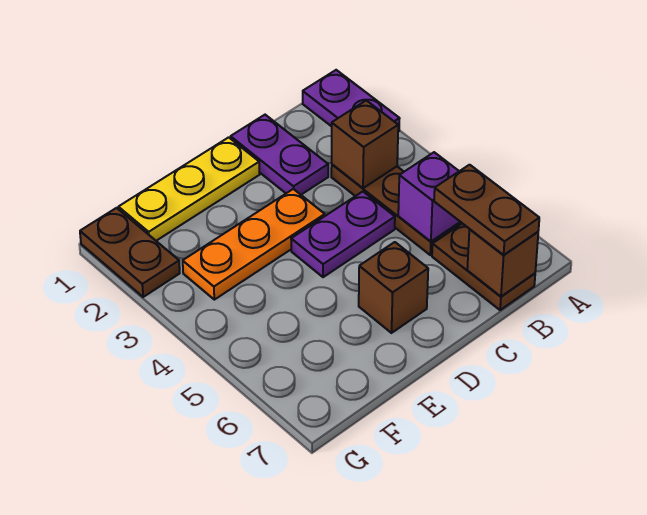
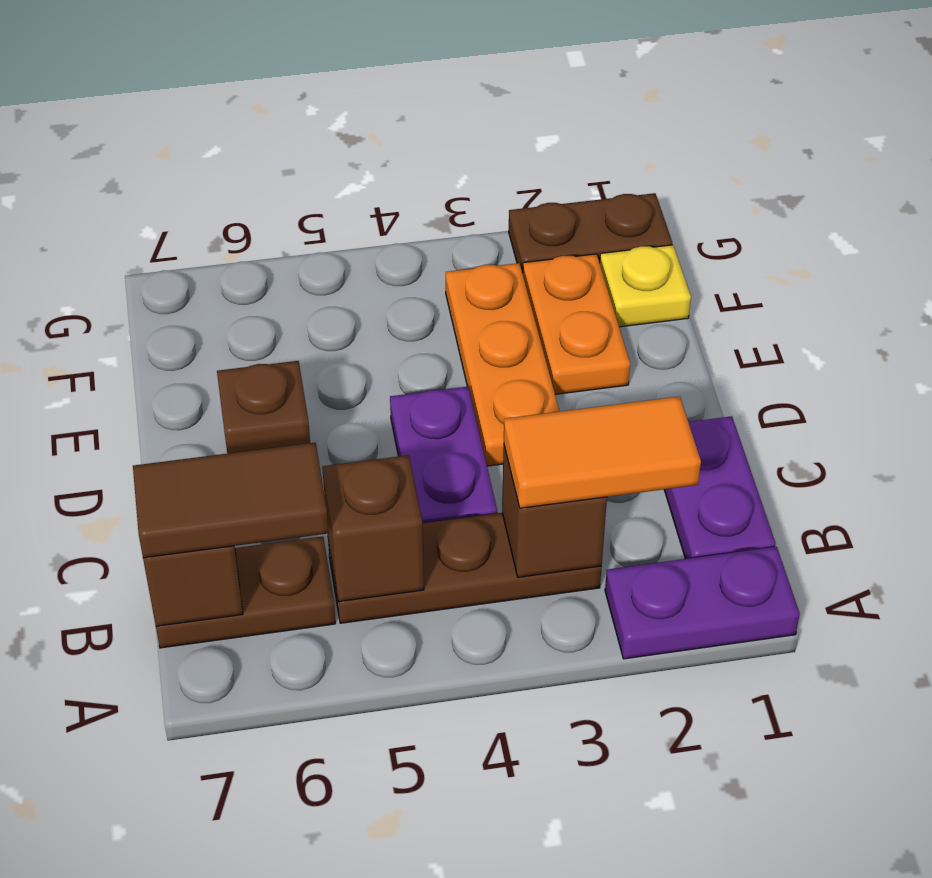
none -> orange 1x2 tile [504,396,701,508]
purple 1x1 brick [398,152,460,241] -> brown 1x1 brick [322,455,424,602]
brown 1x2 plate [434,165,539,255] -> brown 1x2 tile [133,442,329,558]
purple 1x2 plate [231,115,328,195] -> purple 1x2 plate turned to [664,416,776,559]
yellow 1x3 plate [118,137,260,241] -> yellow 1x1 plate [600,245,691,327]
none -> orange 1x2 plate [523,254,630,394]

